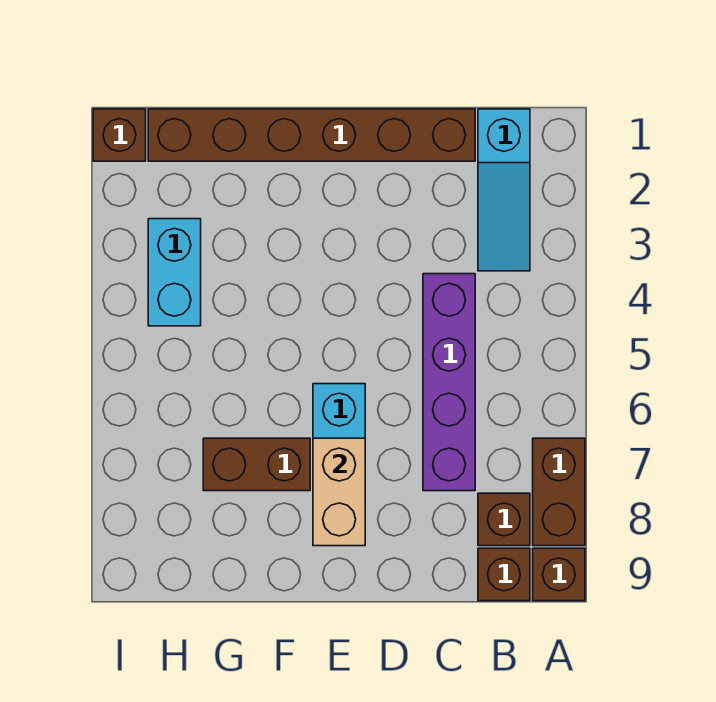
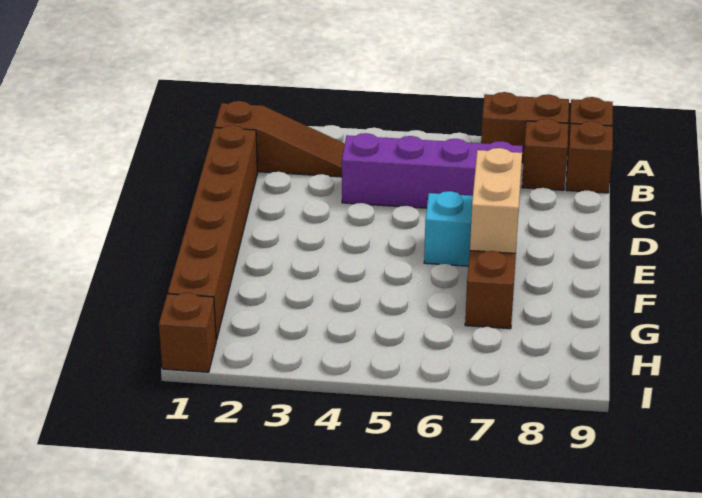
cyan 1x3 slope [478,109,530,271] -> brown 1x3 slope [215,101,345,177]
tan 1x2 brick [313,438,365,546] -> tan 1x2 brick turned to [470,148,522,253]
cyan 1x2 brick [148,219,201,326] -> none

